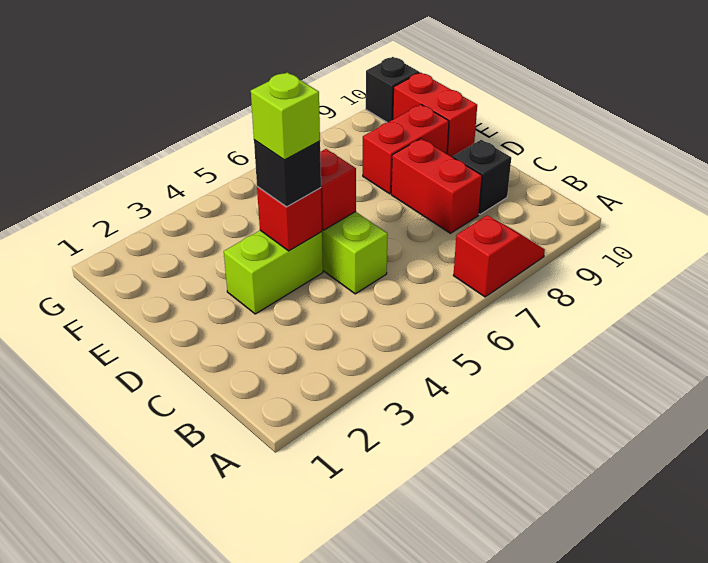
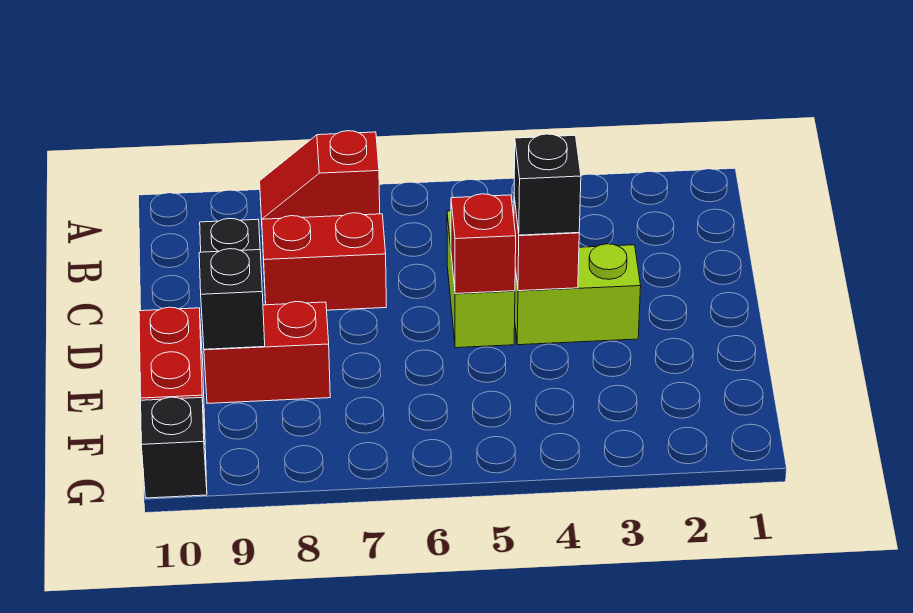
red 1x2 brick [391,139,482,233] -> red 1x2 brick turned to [262,213,386,310]
lime 1x1 brick [251,72,320,160] -> none
none -> black 1x1 brick [199,249,265,349]

